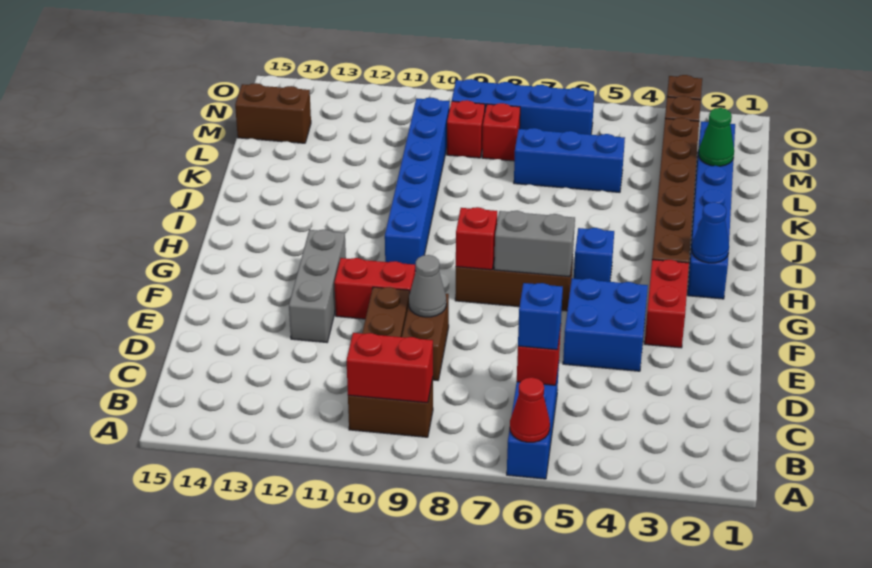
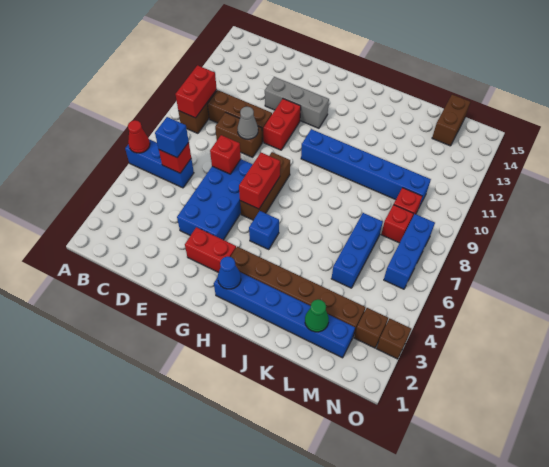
blue 2x2 brick [563,278,648,371] -> blue 2x4 brick [177,159,253,240]
grey 1x2 brick [494,211,575,277] -> red 1x2 brick [239,153,280,209]
red 1x1 brick [456,207,497,270] -> red 1x1 brick moved to [210,135,241,174]
blue 1x4 brick [452,79,594,135] -> blue 1x3 brick [384,214,435,289]

